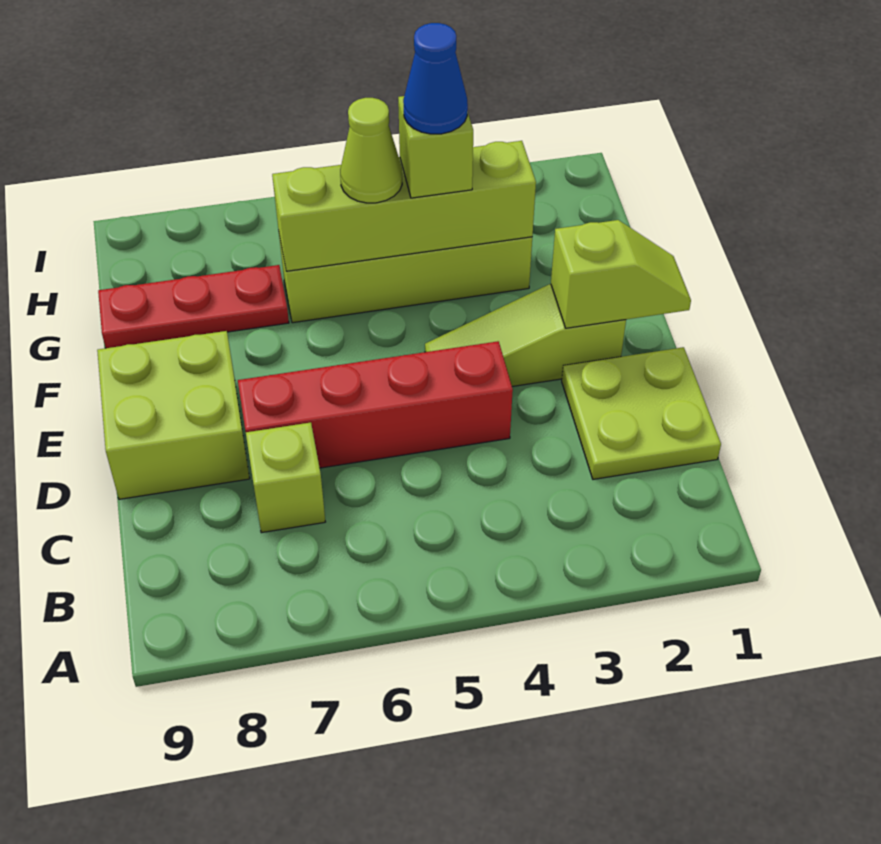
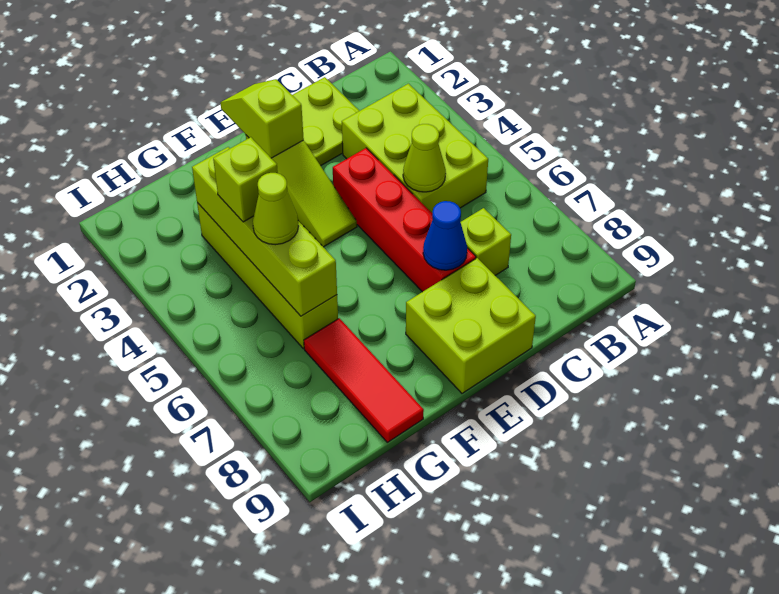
none -> lime 2x3 brick [342,84,488,213]
none -> lime 1x1 cone [403,124,446,192]
blue 1x1 cone [403,23,468,134] -> blue 1x1 cone moved to [423,201,467,270]
red 1x3 plate [98,265,289,348] -> red 1x3 tile [304,318,424,442]

